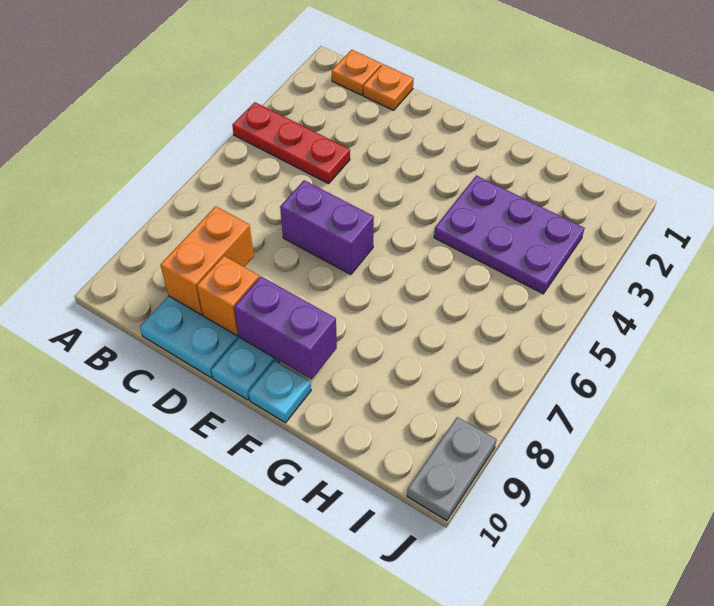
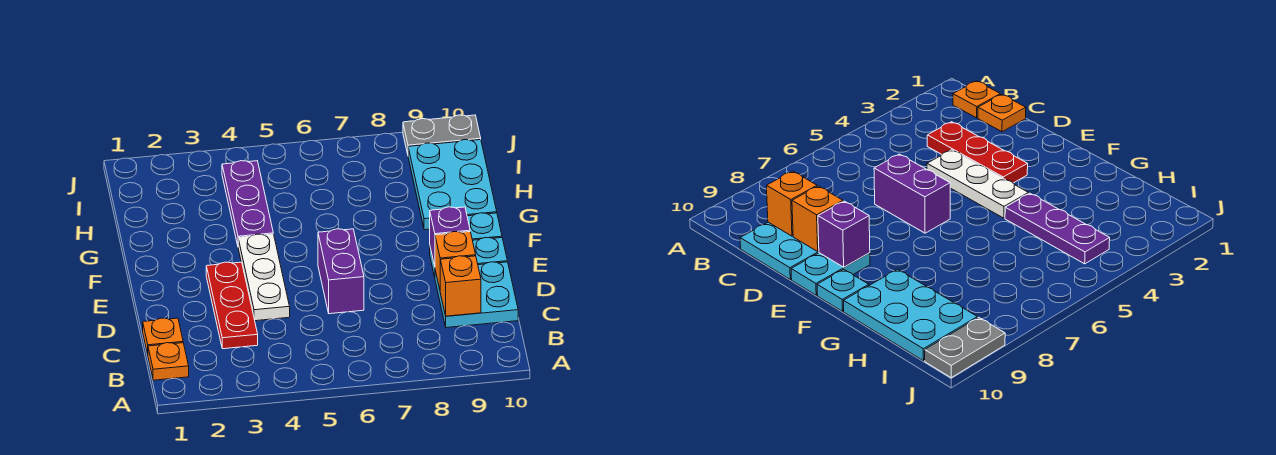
red 1x3 plate [232,102,350,184] -> red 1x3 plate moved to [206,262,258,349]
orange 1x2 brick [160,206,254,315] -> orange 1x1 brick [440,256,481,316]
none -> white 1x3 plate [238,234,290,321]
purple 1x2 brick [234,277,337,379] -> purple 1x1 brick [430,207,470,266]
purple 2x3 plate [434,175,585,294] -> purple 1x3 plate [222,161,273,245]
none -> cyan 2x3 plate [408,140,497,230]

